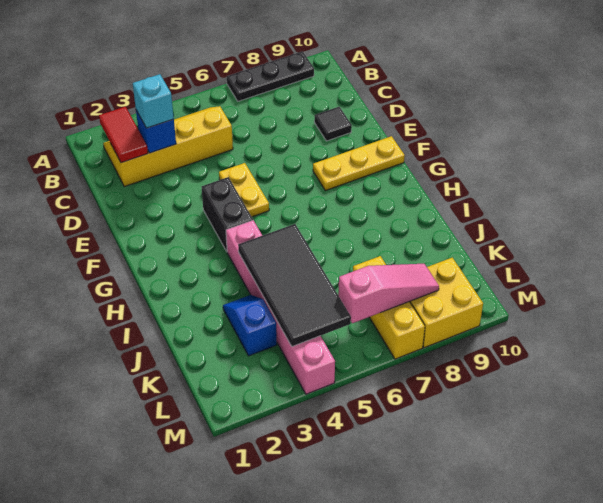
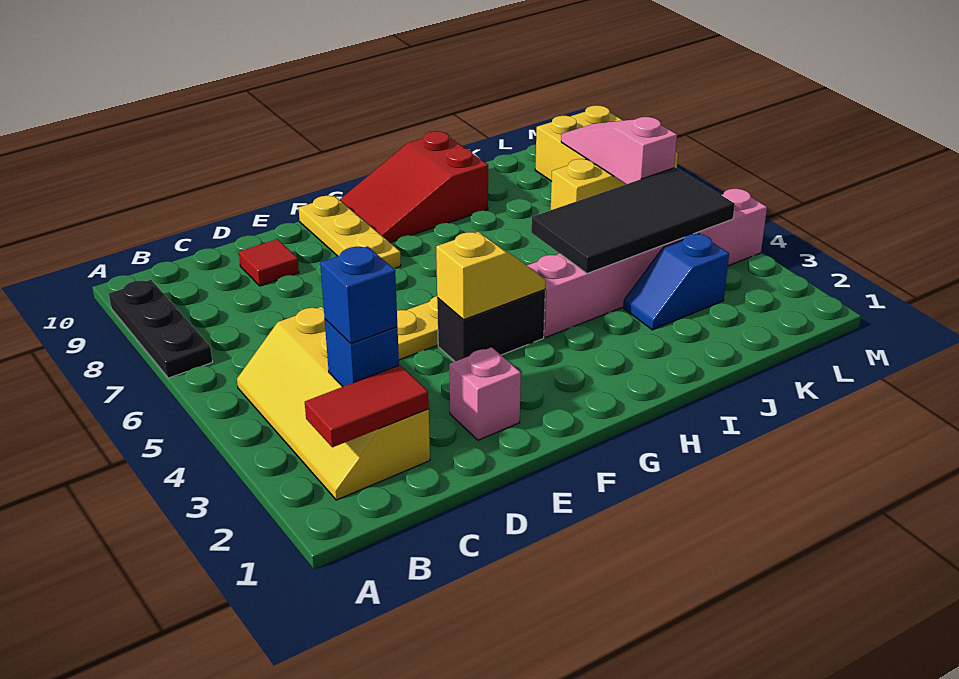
cyan 1x1 brick [133,74,174,128] -> blue 1x1 brick [320,246,397,344]
black 1x1 tile [314,107,352,141] -> red 1x1 tile [239,239,299,286]
none -> pink 1x1 brick [449,347,521,440]
none -> yellow 1x2 slope [436,232,545,320]
none -> red 2x3 slope [340,131,488,242]

